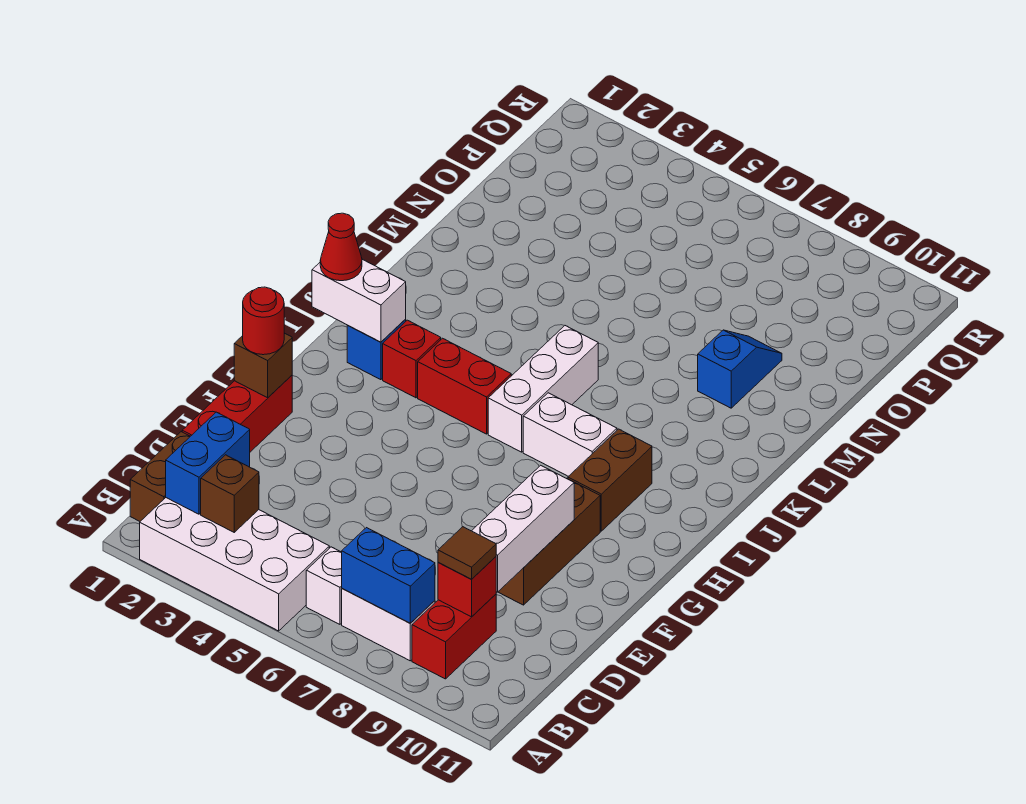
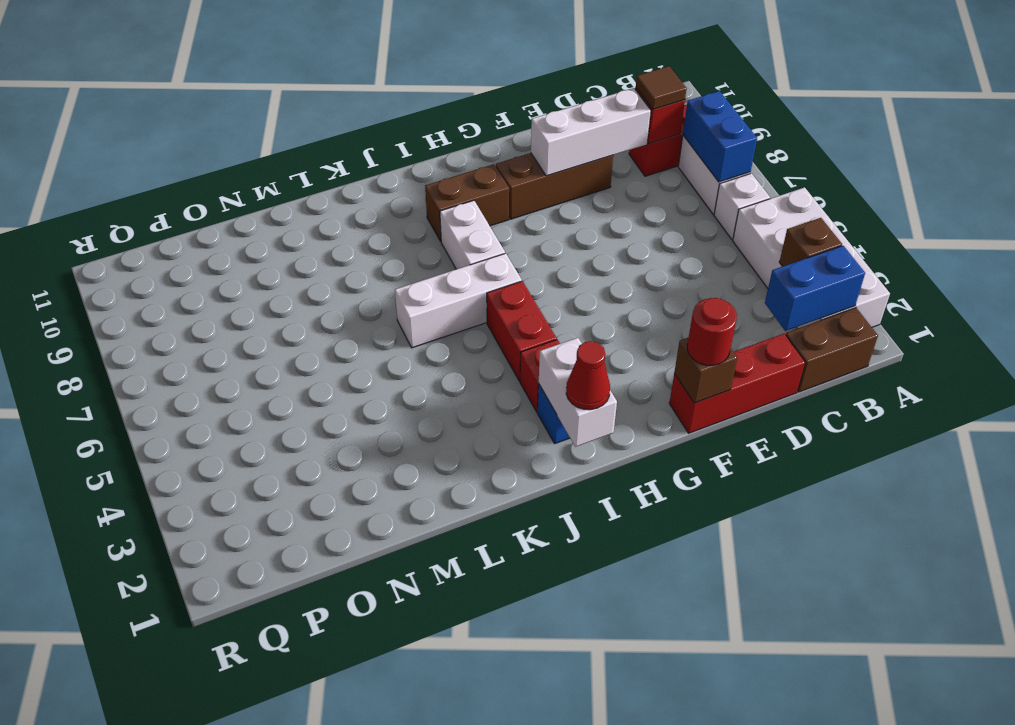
blue 1x2 slope [698,330,782,408] -> none

